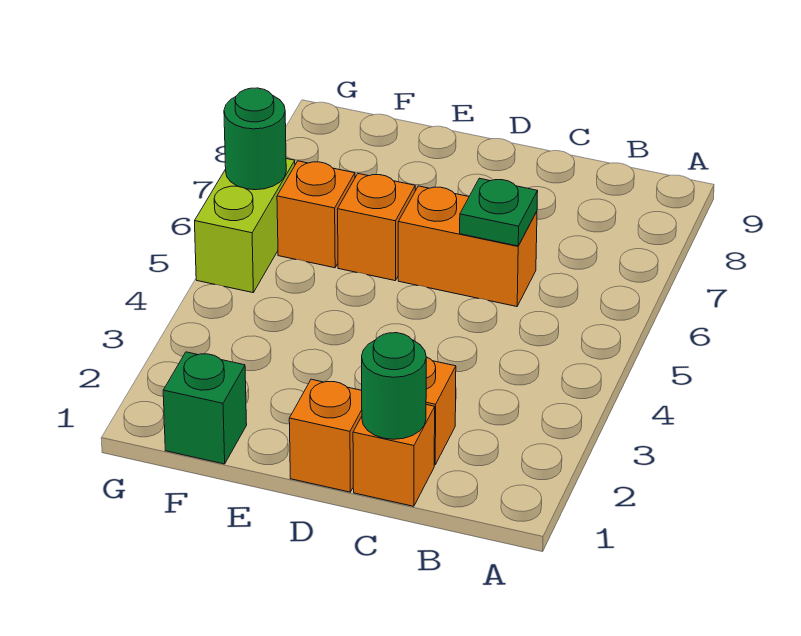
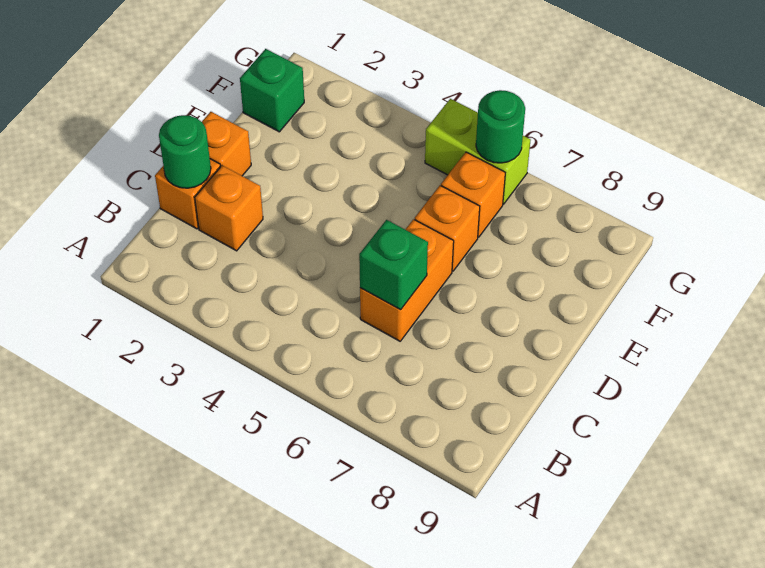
green 1x1 plate [460,178,538,246] -> green 1x1 brick [359,220,428,310]

